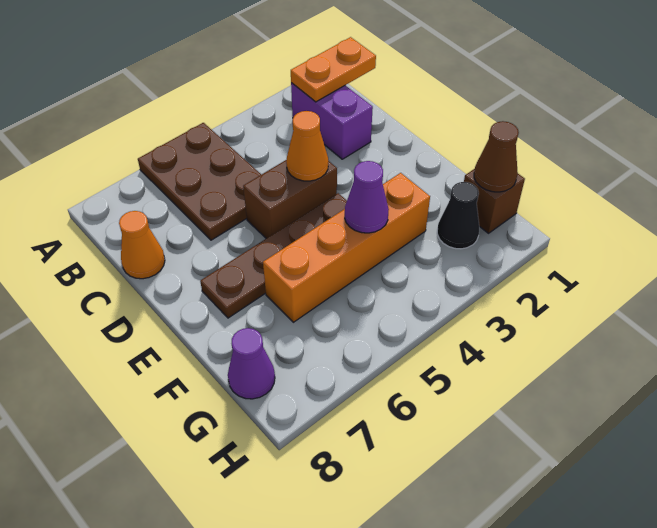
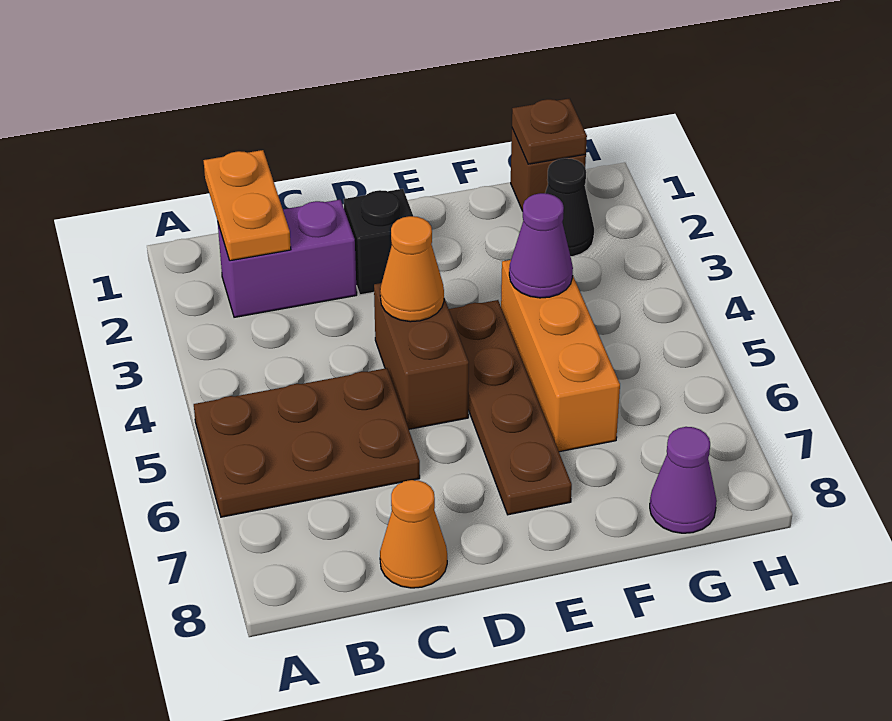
none -> black 1x1 brick [344,189,413,295]
orange 1x4 brick [263,173,430,322] -> orange 1x3 brick [501,260,620,452]
brown 1x1 cone [474,121,519,192] -> brown 1x1 plate [512,98,587,164]

